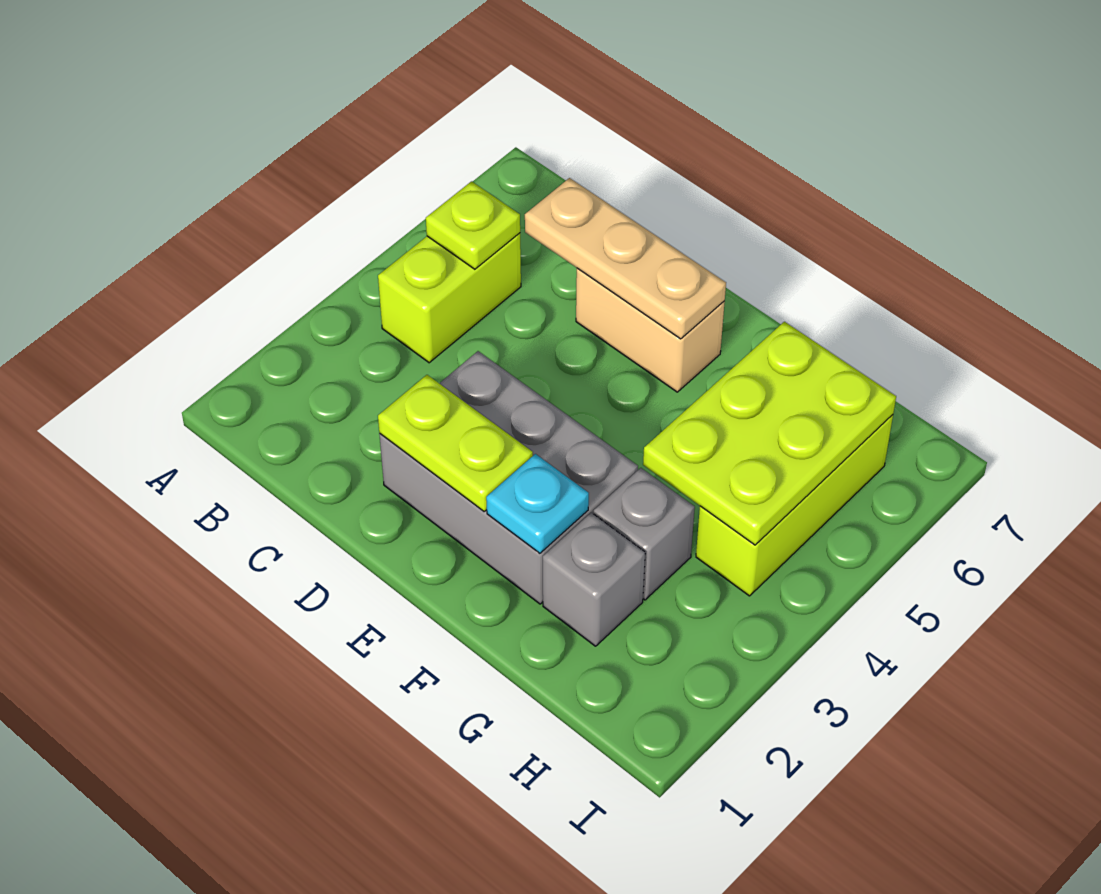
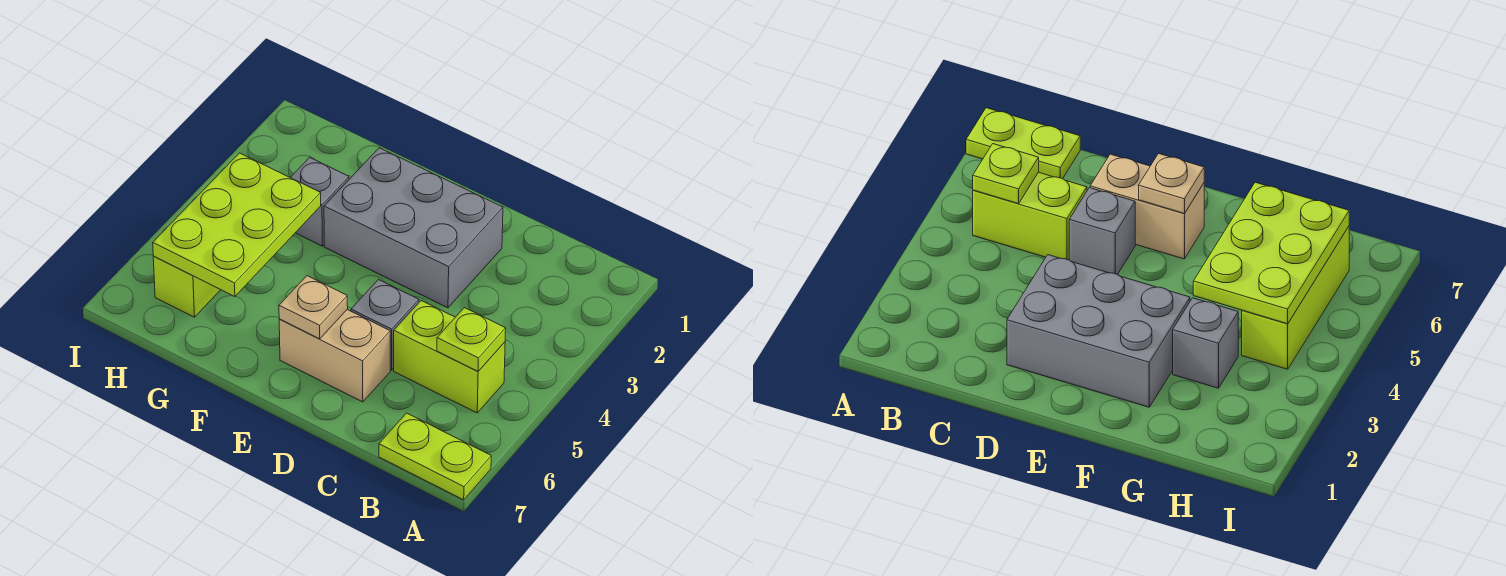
lime 1x2 brick [378,233,521,363] -> lime 1x2 brick turned to [394,301,505,413]
tan 1x3 plate [525,178,726,339] -> tan 1x1 plate [279,276,348,339]
lime 1x2 plate [378,375,533,511] -> lime 1x2 plate moved to [379,413,491,500]
cyan 1x1 plate [486,454,589,553] -> none
grey 1x1 brick [543,513,645,646] -> grey 1x1 brick moved to [351,280,419,370]

